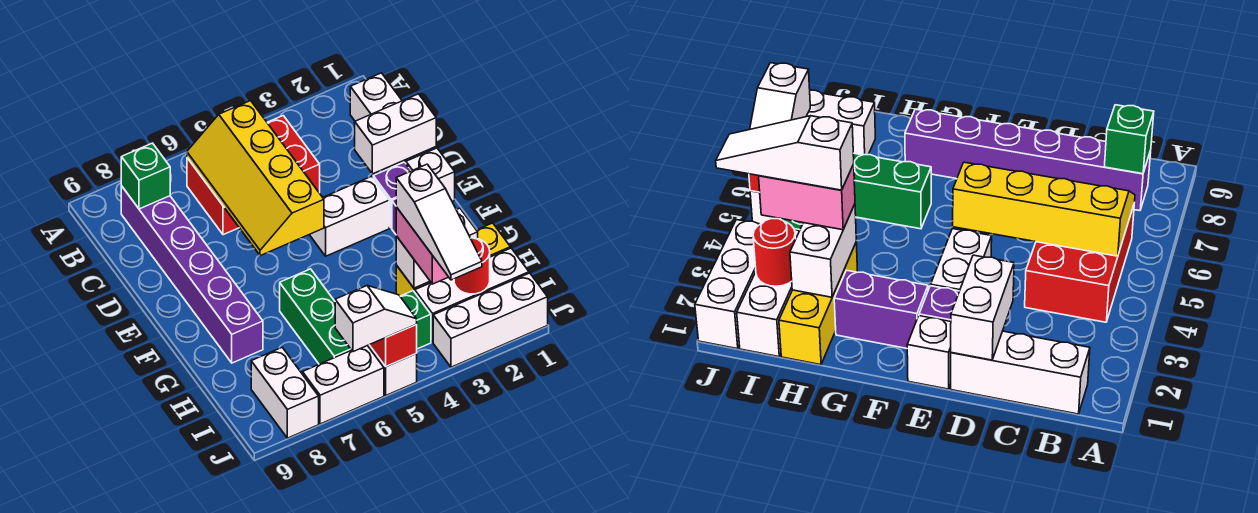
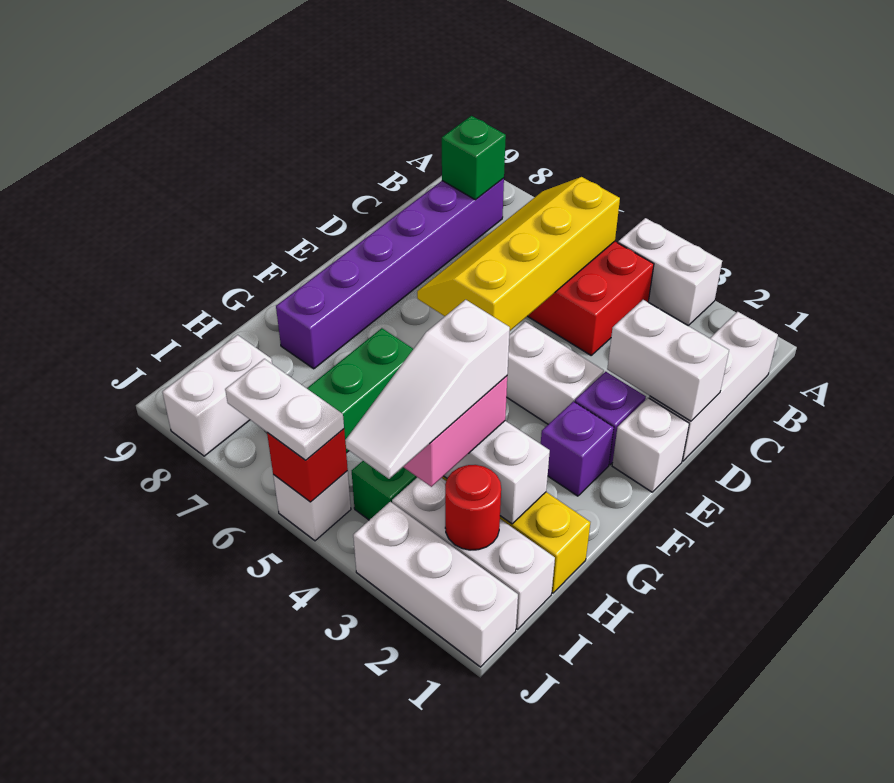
purple 1x2 brick [834,270,928,348] -> purple 1x1 brick [541,402,614,496]
white 1x2 slope [335,286,417,352] -> white 1x2 plate [225,359,344,460]
white 1x2 brick [302,346,384,424] -> white 1x2 brick moved to [618,218,722,325]

